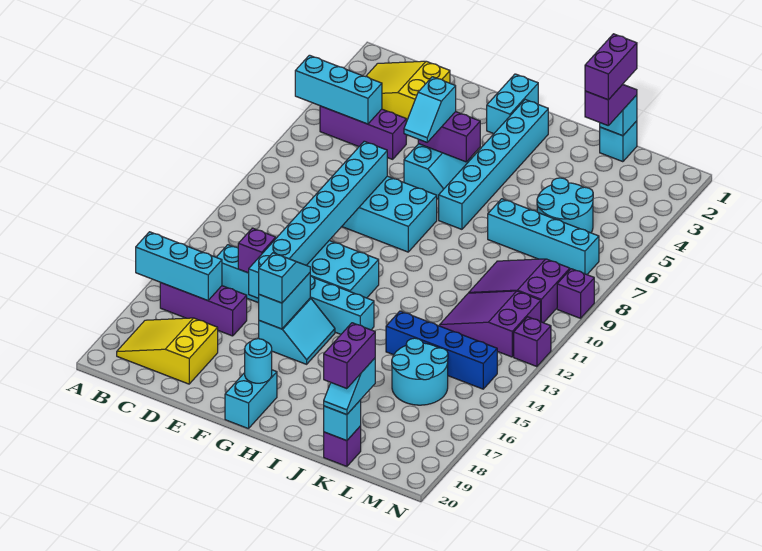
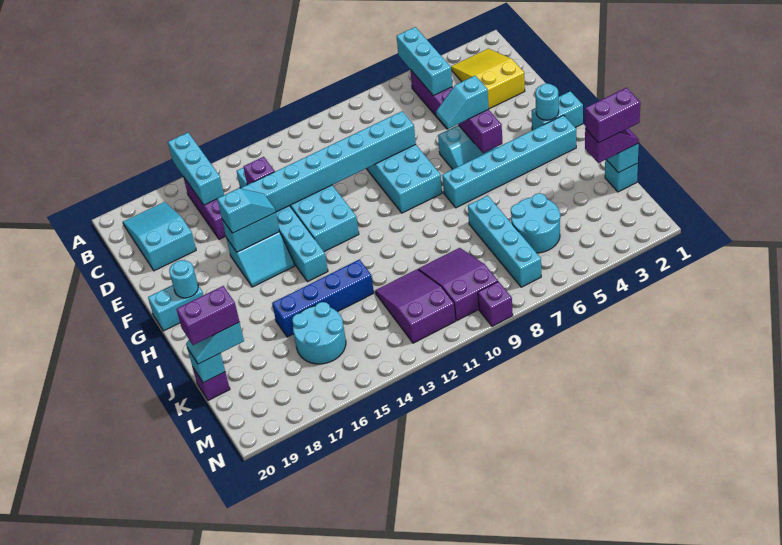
yellow 2x3 slope [117,318,218,384] -> cyan 2x3 slope [123,202,196,271]
none -> cyan 1x1 round brick [535,83,559,120]
blue 1x4 brick [386,311,497,389] -> blue 1x4 brick turned to [272,259,374,337]
purple 1x1 brick [514,317,551,367] -> none

